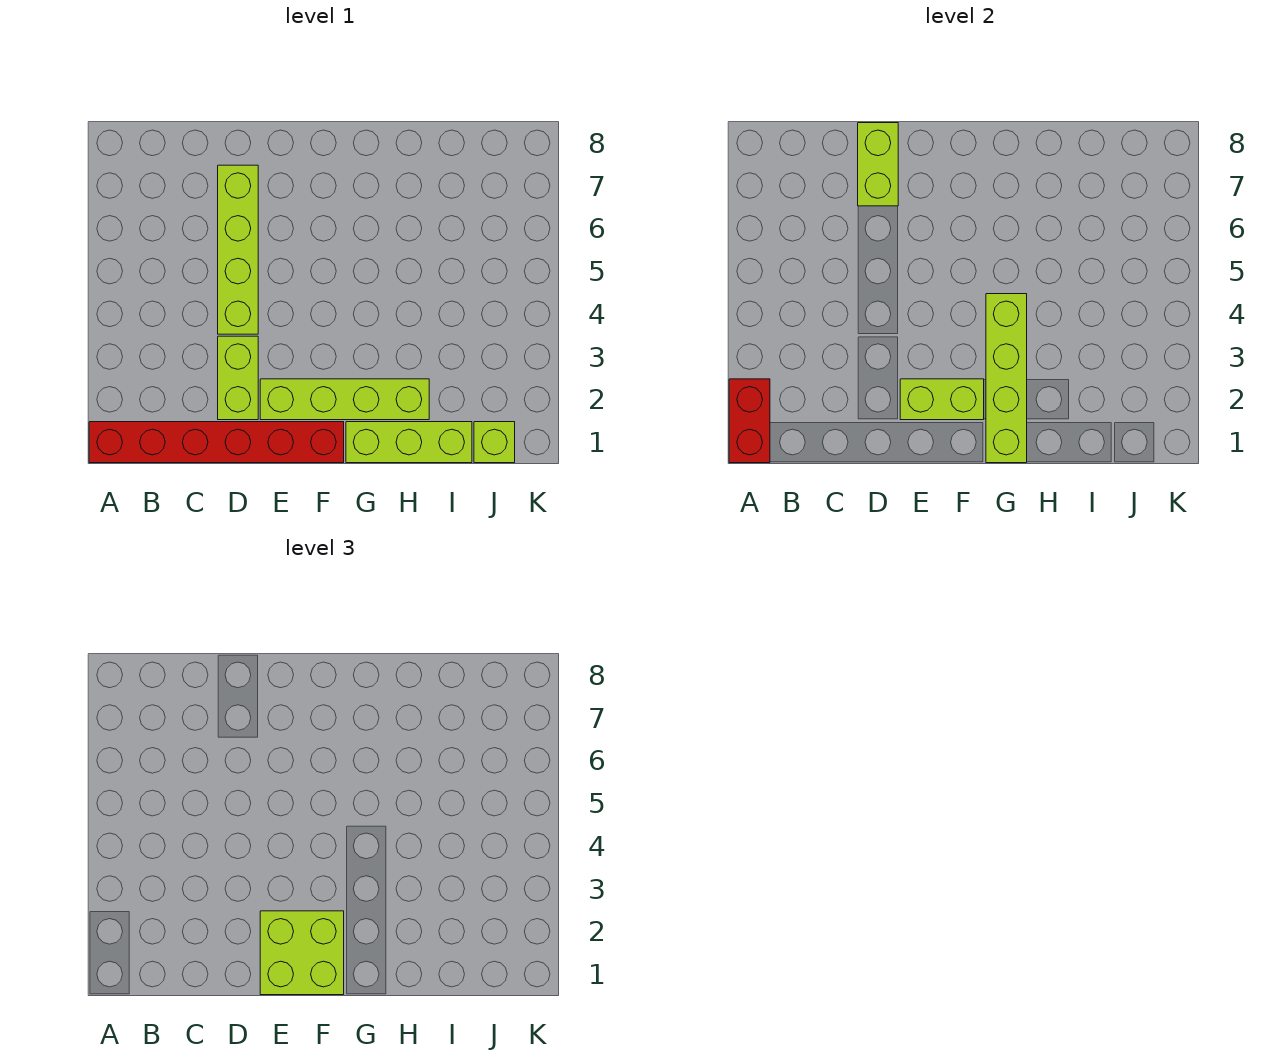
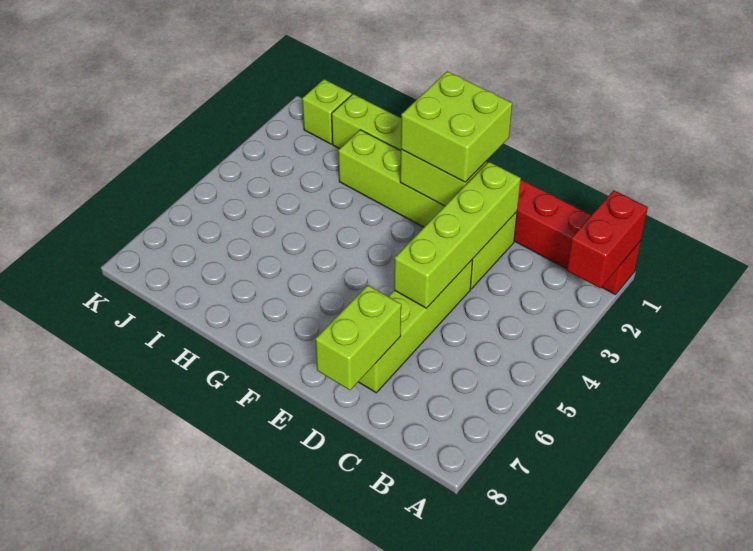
lime 1x4 brick [986,294,1027,463] -> lime 1x4 brick moved to [394,162,521,308]

